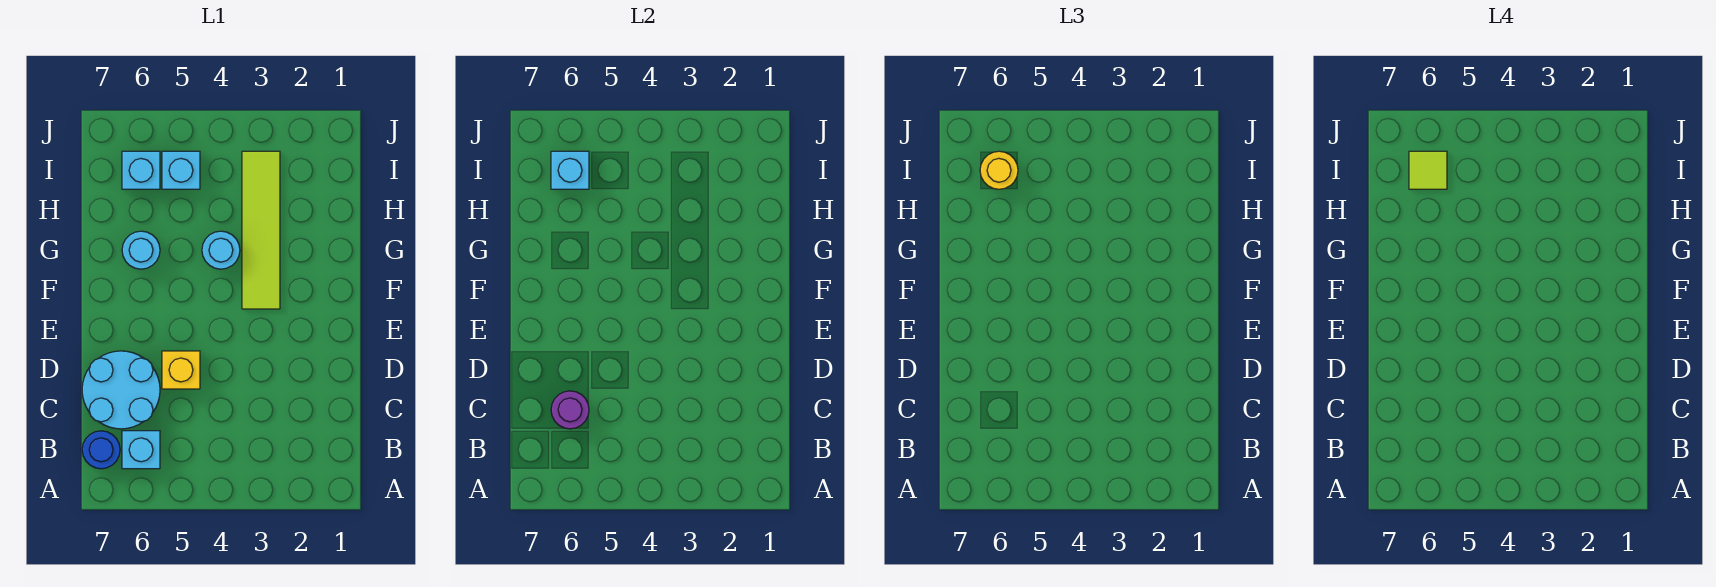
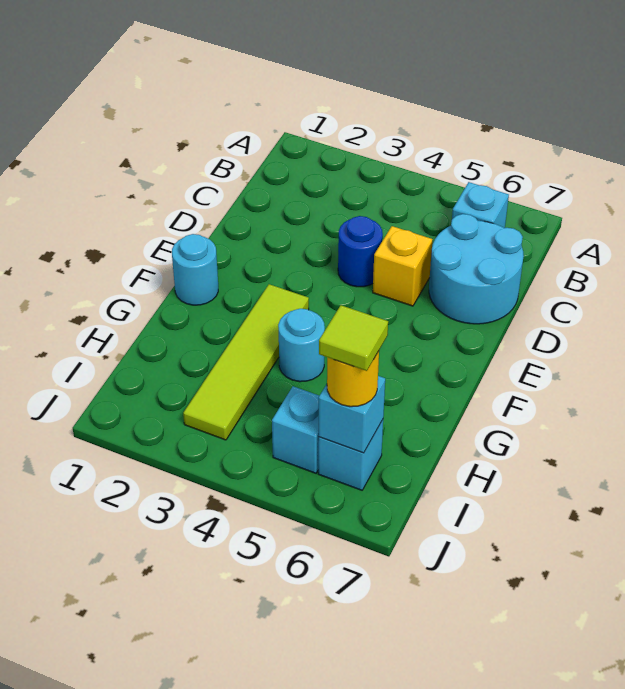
blue 1x1 round brick [82,431,120,469] -> blue 1x1 round brick moved to [338,216,383,287]
purple 1x1 round brick [551,391,589,429] -> none
cyan 1x1 round brick [122,231,160,269] -> cyan 1x1 round brick moved to [172,234,218,305]

